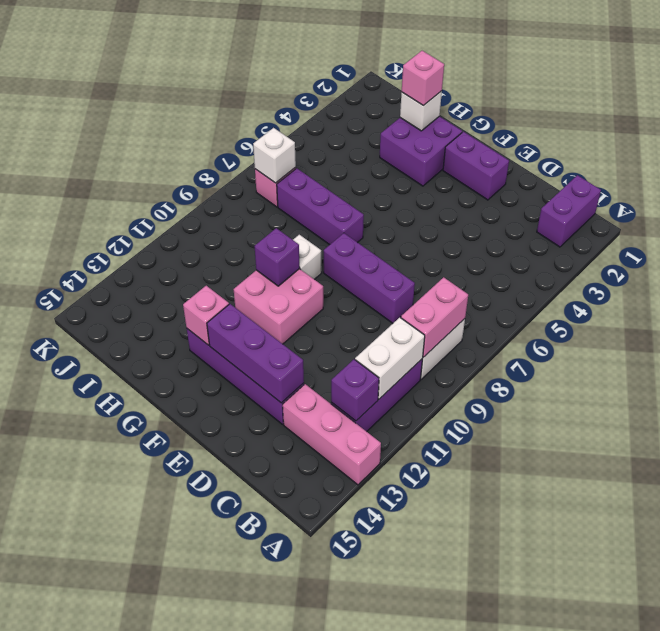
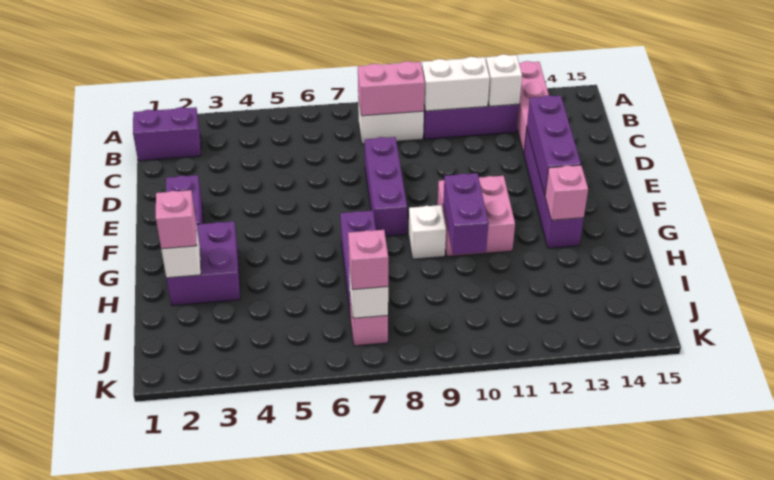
purple 1x1 brick [331,359,379,421] -> white 1x1 brick [486,54,522,106]
purple 1x1 brick [255,228,300,286] -> purple 1x2 brick [443,173,489,254]
none -> pink 1x1 brick [348,230,388,290]

